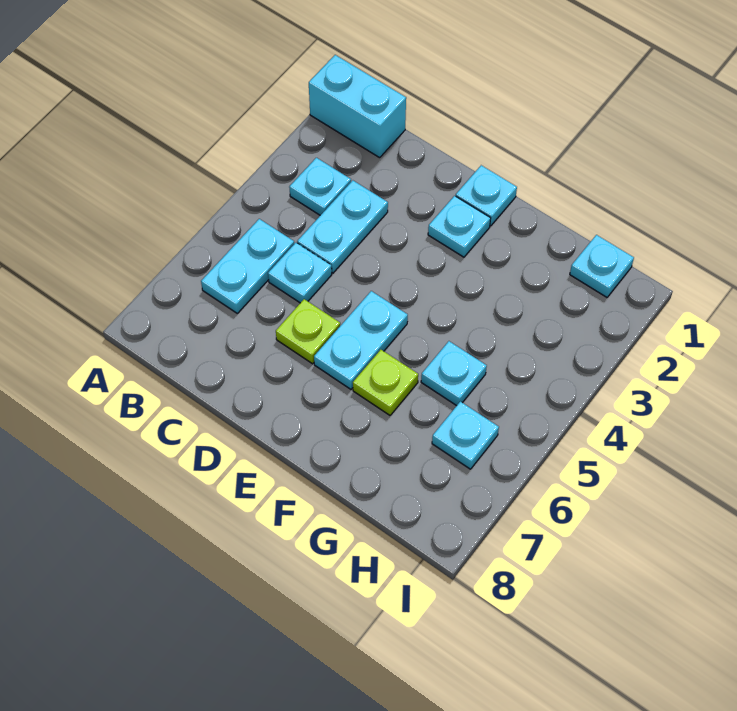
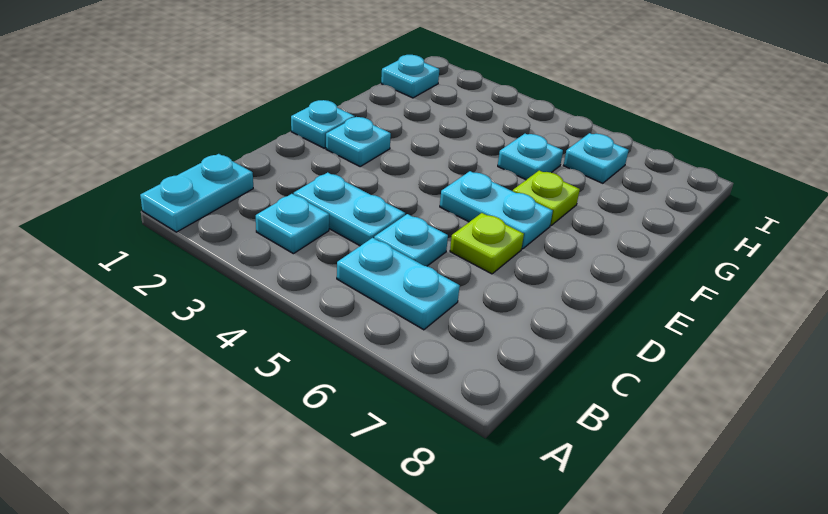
cyan 1x2 brick [309,55,406,158] -> cyan 1x2 plate [140,154,253,232]

